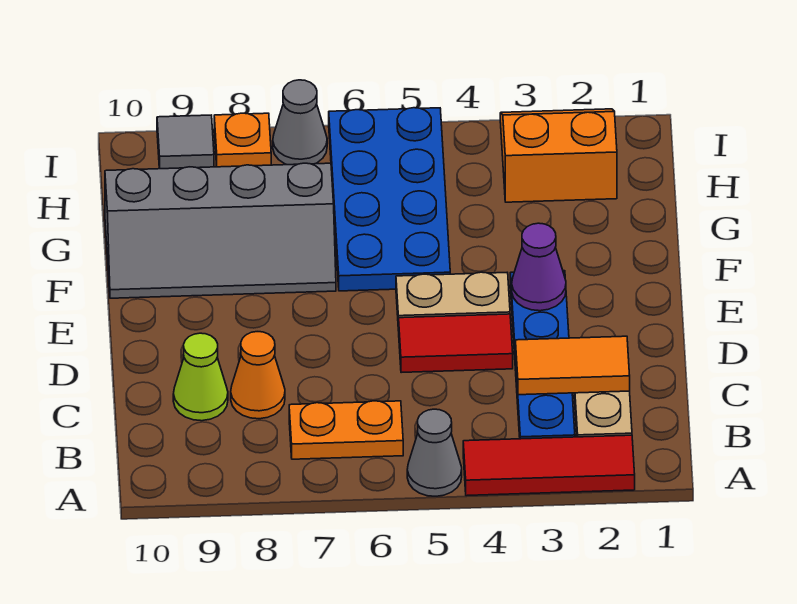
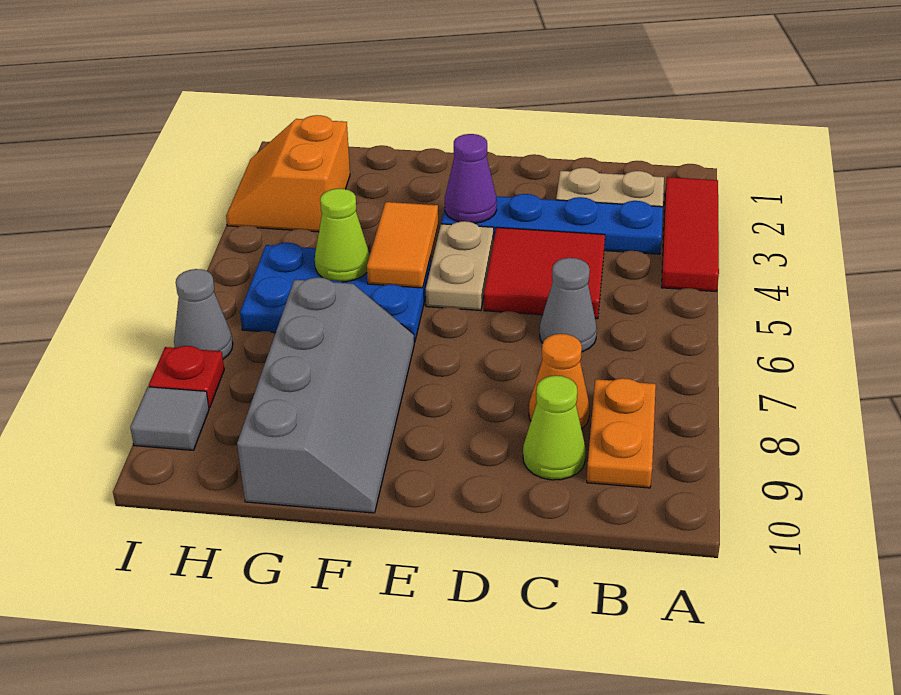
grey 1x1 cone [407,409,462,496] -> grey 1x1 cone moved to [540,258,597,352]
orange 1x2 plate [289,401,403,459] -> orange 1x2 plate moved to [587,378,656,488]
orange 1x2 tile [516,336,630,395] -> orange 1x2 tile moved to [367,202,438,288]
red 1x2 tile [399,314,513,373] -> red 2x2 tile [484,227,605,319]
blue 2x4 plate [329,108,450,291] -> blue 2x3 plate [240,243,431,342]
none -> lime 1x1 cone [315,189,369,282]
orange 1x1 plate [214,113,271,167] -> red 1x1 plate [149,346,224,408]

